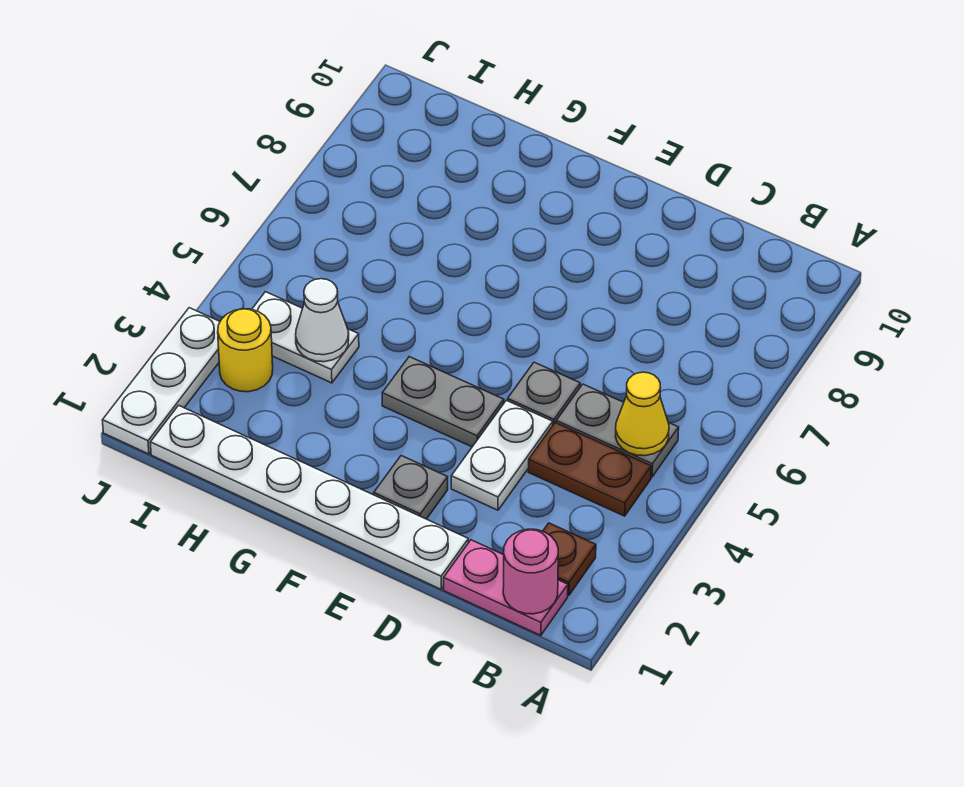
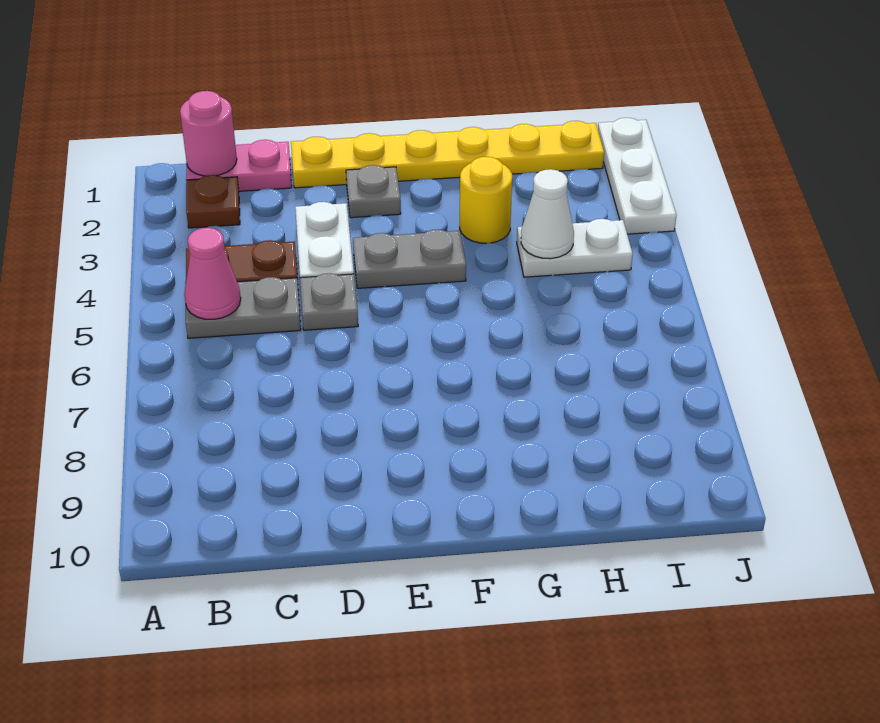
yellow 1x1 cone [615,372,669,456] -> pink 1x1 cone [184,228,241,319]
white 1x6 plate [150,405,468,589] -> yellow 1x6 plate [291,121,604,188]
yellow 1x1 round brick [218,309,273,392] -> yellow 1x1 round brick moved to [460,157,512,243]

